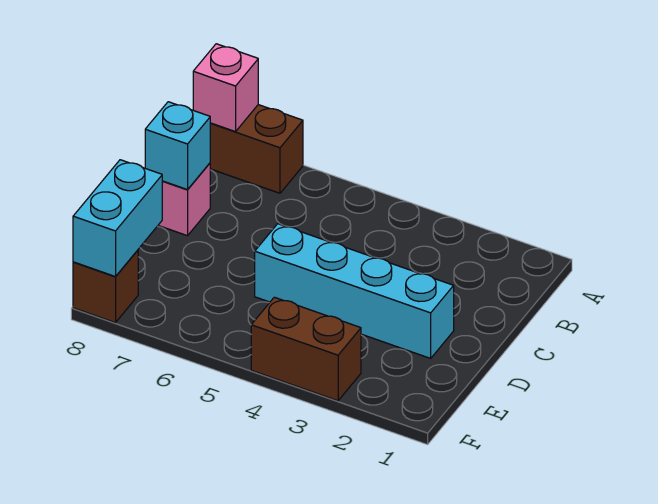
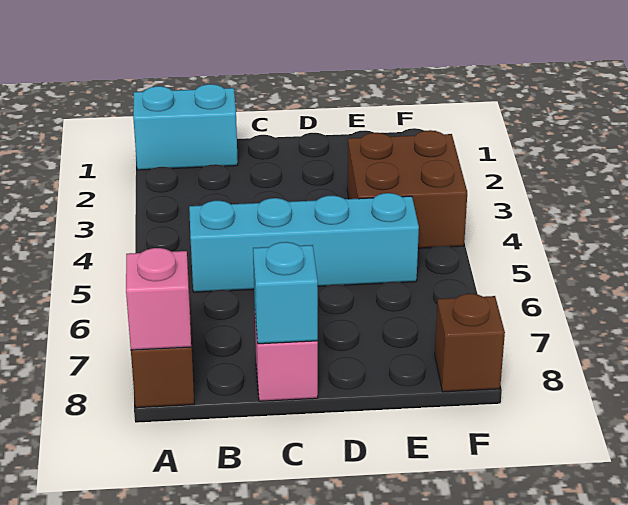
cyan 1x4 brick [255,224,454,358] -> cyan 1x4 brick turned to [189,193,419,292]
cyan 1x2 brick [73,160,162,277] -> cyan 1x2 brick moved to [133,84,238,170]
brown 1x2 brick [251,297,361,401] -> brown 2x2 brick [347,130,467,248]

